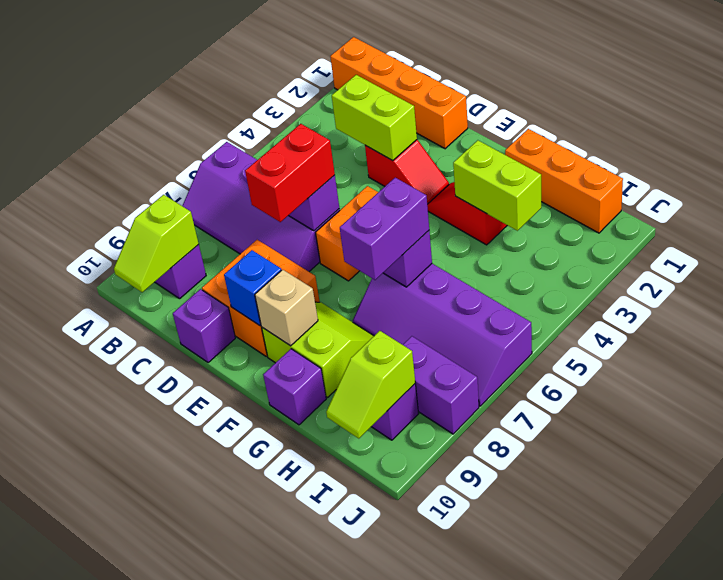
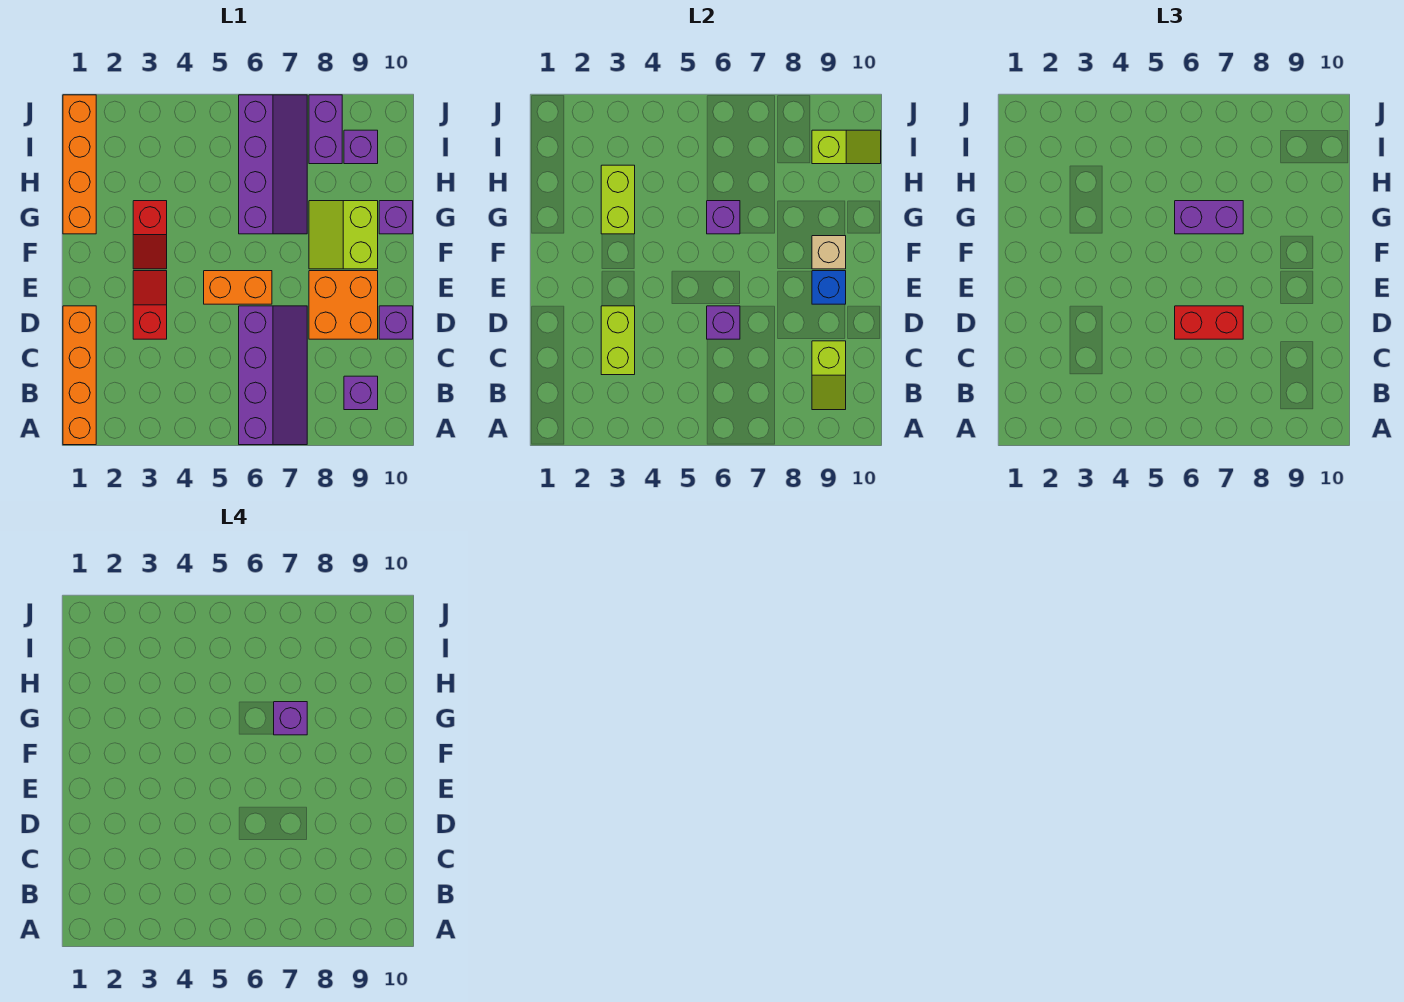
lime 1x2 slope [114,195,199,292] -> lime 1x2 slope turned to [812,341,846,410]
orange 1x3 brick [505,129,623,233] -> orange 1x4 brick [63,95,96,234]
none -> purple 1x1 brick [274,702,307,735]

